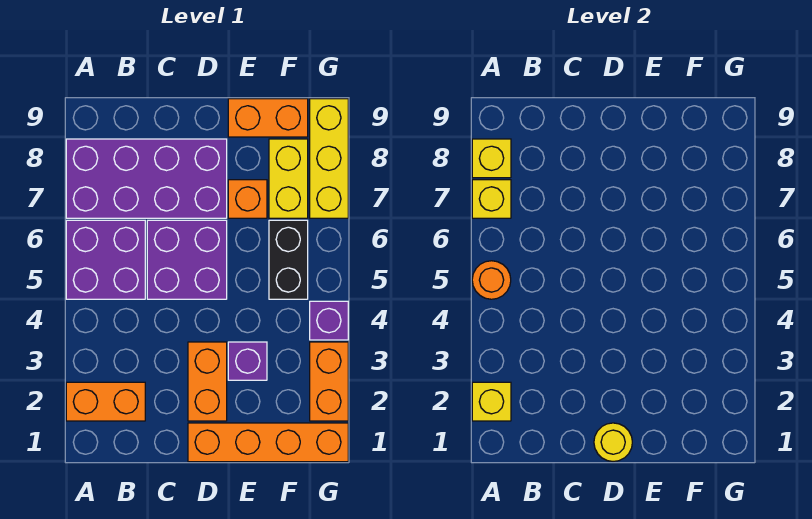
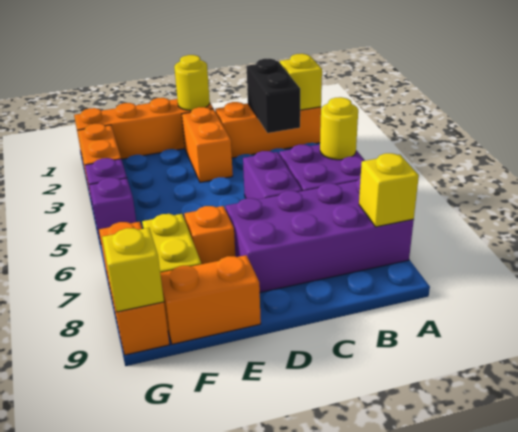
orange 1x2 brick [66,382,145,421] -> orange 1x3 brick [215,102,321,158]
orange 1x1 round brick [472,261,511,299] -> yellow 1x1 round brick [320,97,358,160]
yellow 1x1 brick [472,180,511,218] -> yellow 1x1 brick moved to [102,228,164,312]
purple 2x2 brick [147,220,227,299] -> purple 1x2 brick [243,151,302,199]
purple 1x1 brick [228,342,267,380] -> purple 1x1 brick moved to [89,178,136,244]
black 1x2 brick [269,220,308,299] -> black 1x2 brick moved to [247,59,300,133]
yellow 1x3 brick [310,99,348,218] -> orange 1x3 brick [99,222,169,355]

